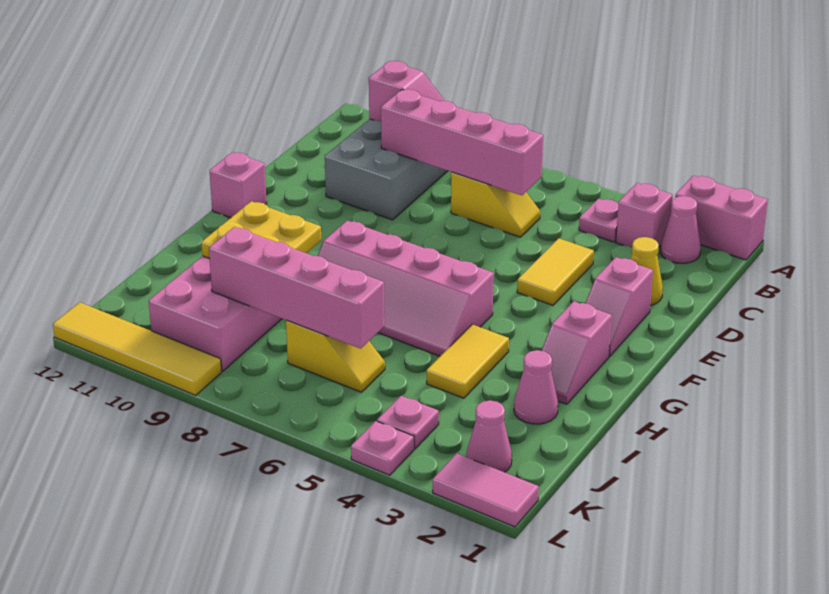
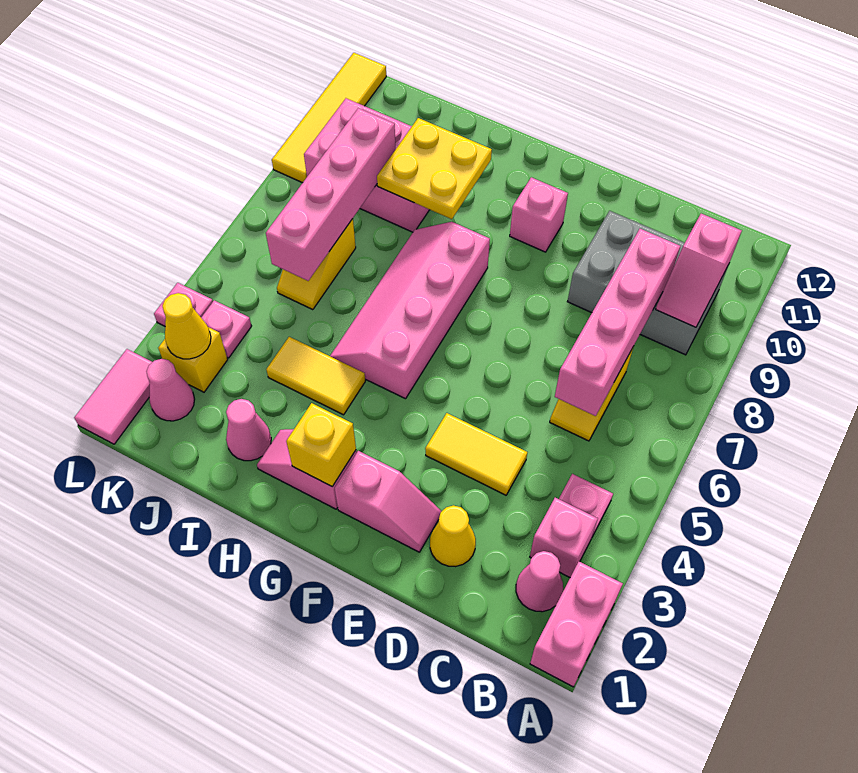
pink 1x2 slope [586,257,653,356] -> pink 1x2 slope turned to [335,451,441,552]
pink 1x1 brick [210,152,267,218] -> pink 1x1 brick moved to [510,177,568,252]
none -> yellow 1x1 brick [286,403,356,486]
none -> yellow 1x1 brick [158,327,228,392]
none -> yellow 1x1 cone [162,293,211,359]

